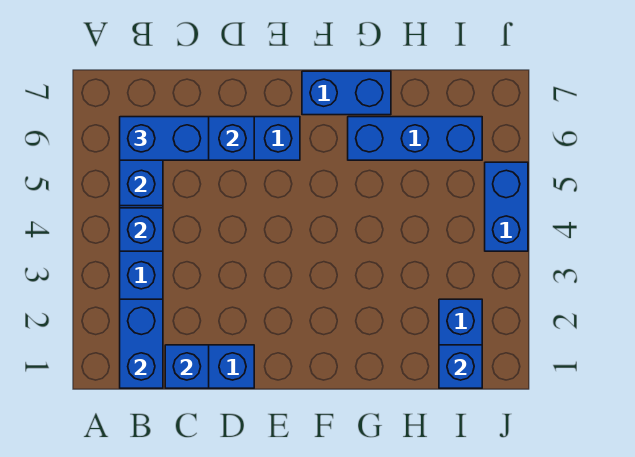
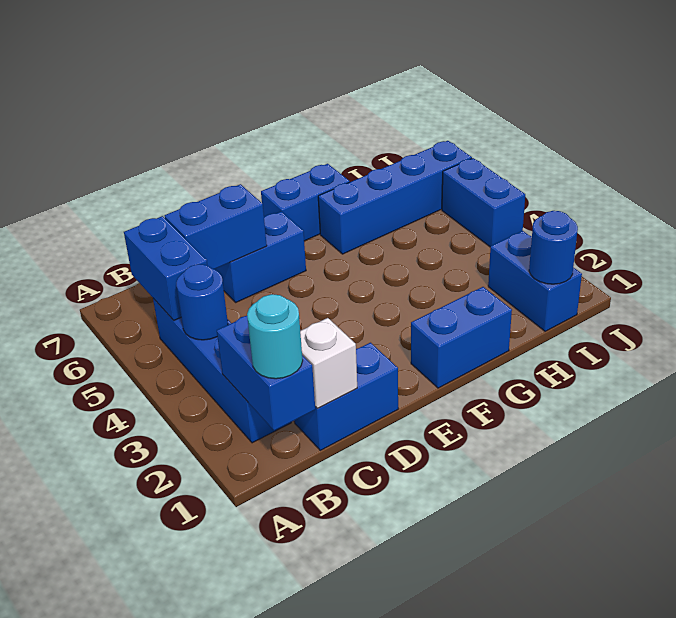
none -> cyan 1x1 round brick [247,294,303,379]
blue 1x1 brick [120,208,163,251] -> blue 1x1 round brick [176,264,228,340]
blue 1x2 brick [120,117,209,160] -> blue 1x2 brick moved to [411,287,512,388]
blue 1x1 brick [165,345,209,388] -> white 1x1 brick [300,318,357,408]
blue 1x3 brick [348,117,482,160] -> blue 1x4 brick [318,141,472,254]
blue 1x1 brick [439,345,482,388] -> blue 1x1 round brick [529,211,578,284]

